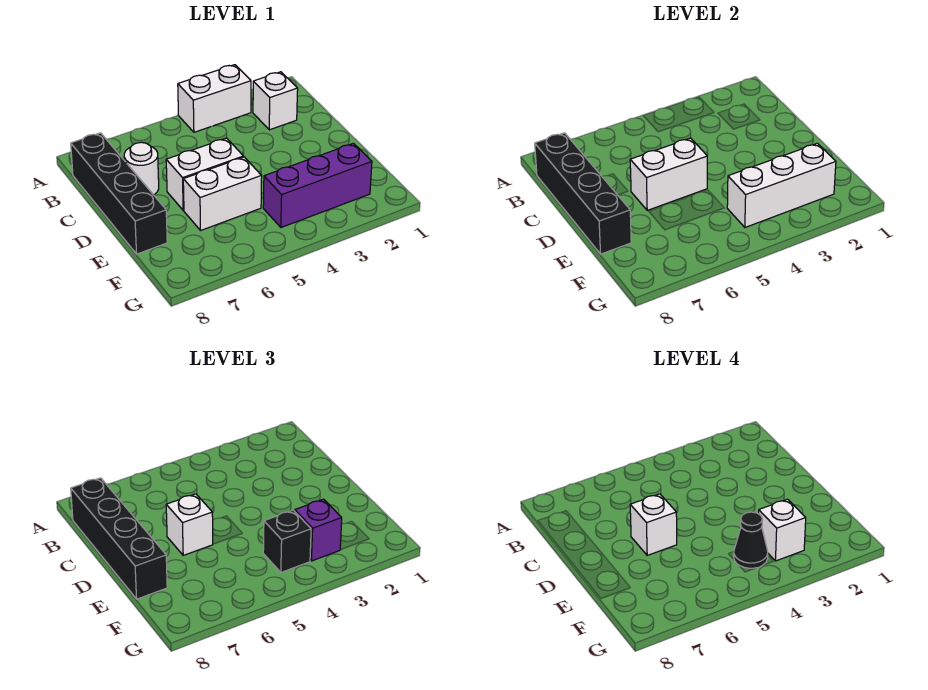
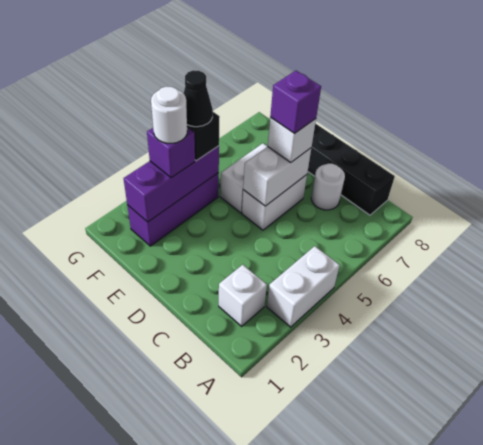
black 1x4 brick [535,133,631,254] -> none
black 1x4 brick [71,478,167,599] -> none
white 1x1 brick [630,494,677,555] -> purple 1x1 brick [270,71,321,134]
white 1x3 brick [727,143,836,227] -> purple 1x3 brick [124,146,219,222]
white 1x1 brick [759,499,806,561] -> white 1x1 round brick [151,87,187,143]

